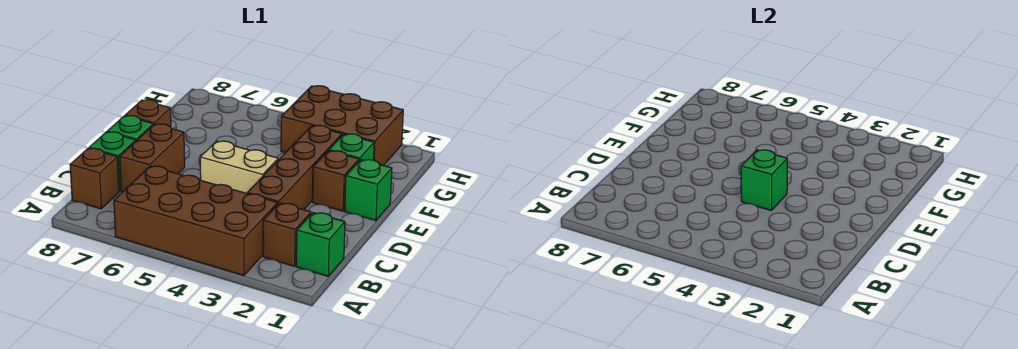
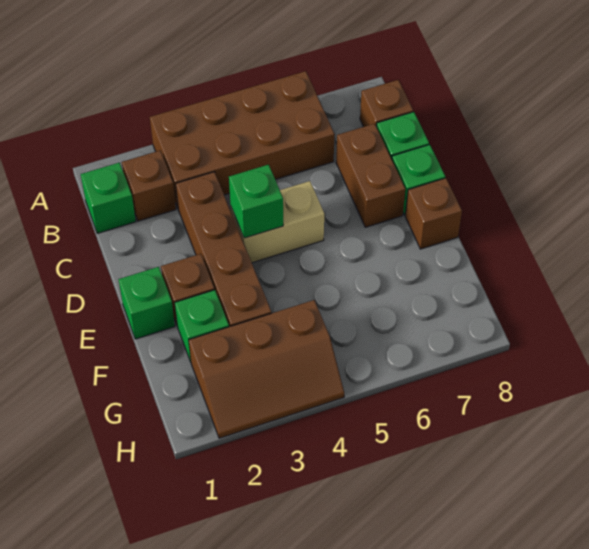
brown 2x3 brick [281,86,403,166] -> brown 2x3 slope [189,300,344,438]

